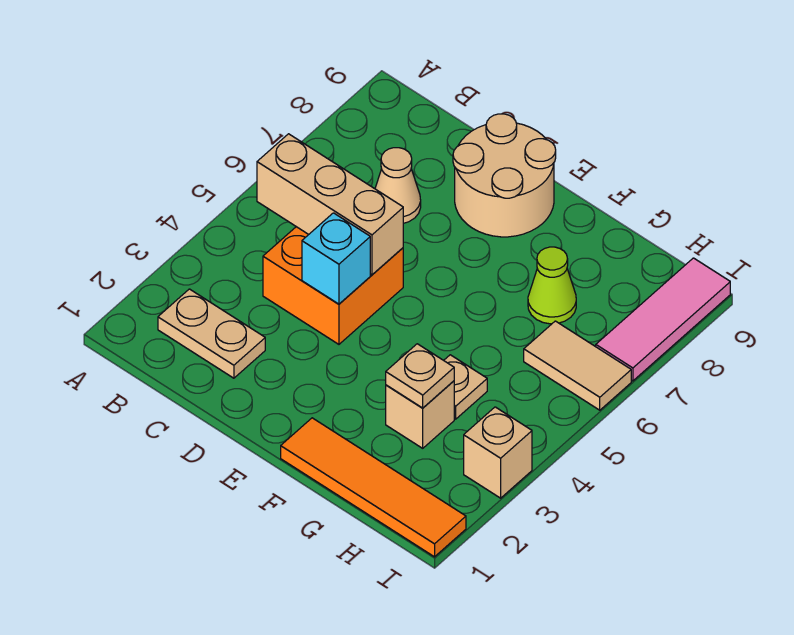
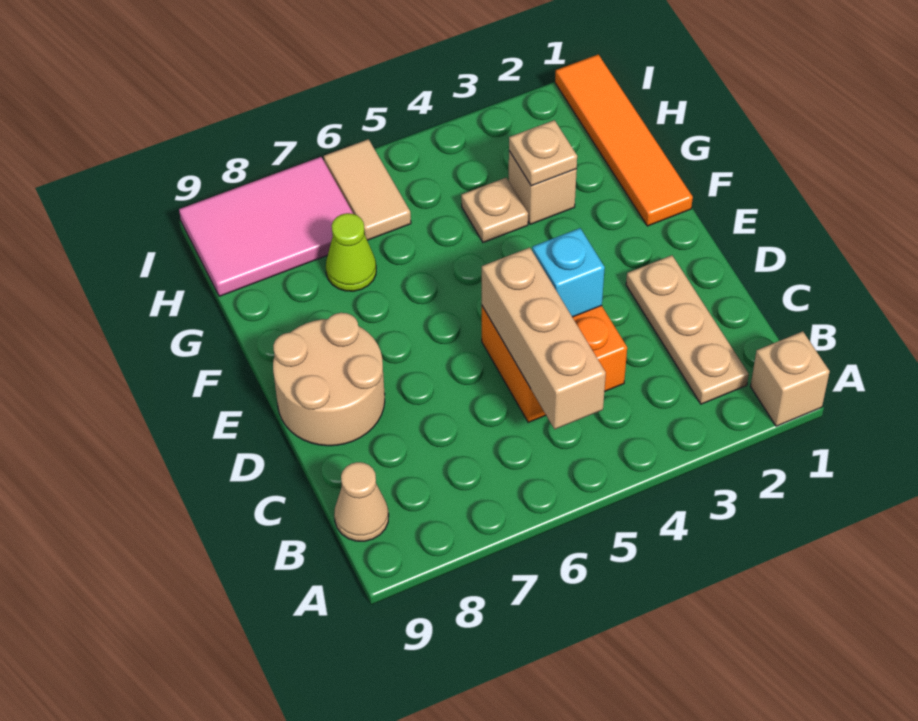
tan 1x2 plate [158,289,265,378] -> tan 1x3 plate [626,255,749,404]
tan 1x1 cone [375,148,421,223] -> tan 1x1 cone moved to [334,462,389,541]
tan 1x1 brick [464,407,532,498] -> tan 1x1 brick moved to [750,331,830,426]
pink 1x3 tile [596,258,730,381] -> pink 2x3 tile [179,157,353,296]

